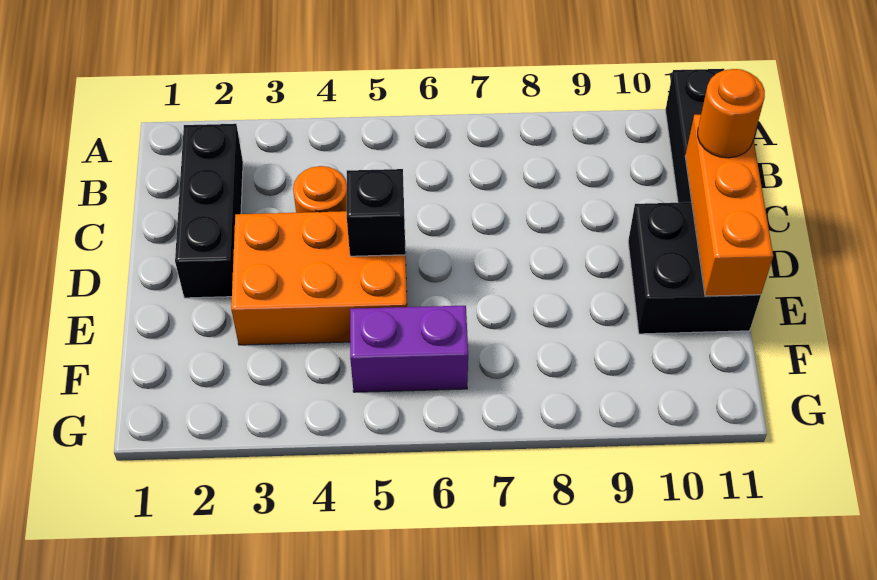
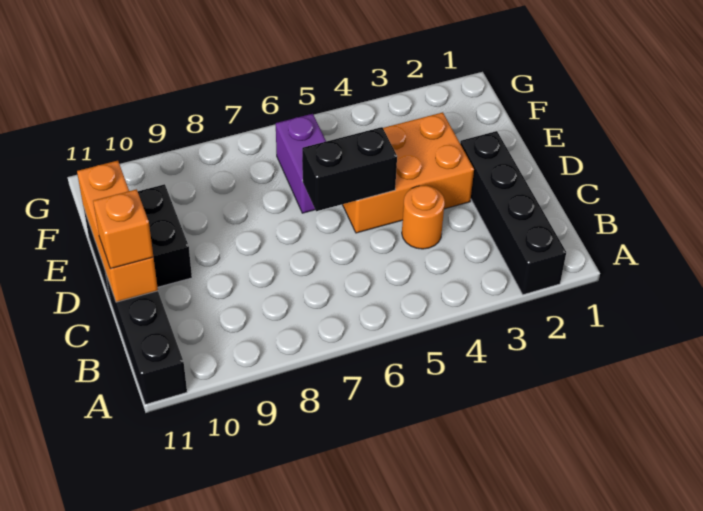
black 1x3 brick [175,124,243,298] -> black 1x4 brick [460,131,566,295]
orange 1x1 round brick [698,69,765,158] -> orange 1x1 brick [93,189,153,269]
black 1x1 brick [347,169,405,256] -> black 1x2 brick [302,127,397,211]
purple 1x2 brick [350,306,468,392] -> purple 1x2 brick turned to [276,114,326,213]

